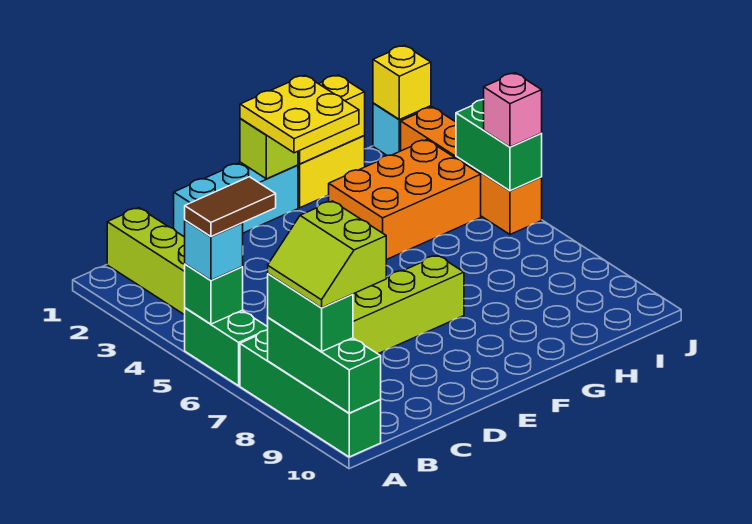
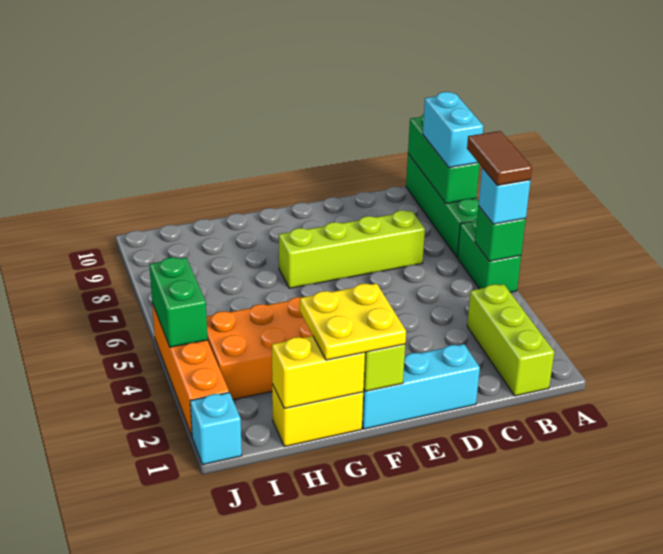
brown 1x2 tile [185,177,276,236] -> brown 1x2 tile turned to [467,131,532,185]
green 1x2 brick [268,274,353,352] -> cyan 1x2 brick [423,92,483,168]
lime 2x2 slope [268,201,386,308] -> none
yellow 1x1 brick [373,45,431,119] -> none
pink 1x1 brick [484,73,542,147] -> none

